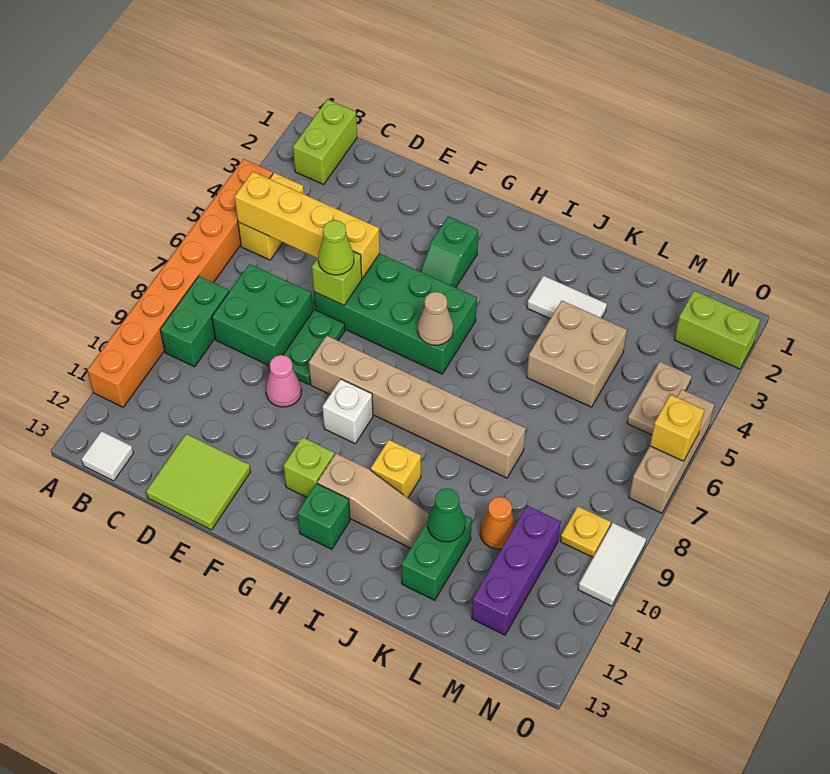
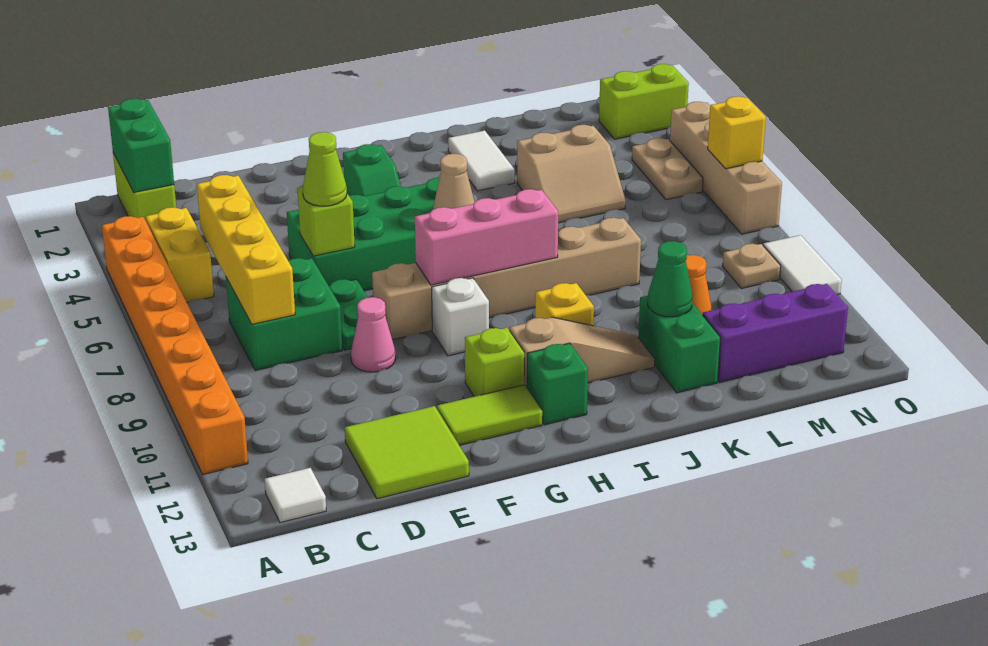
yellow 1x4 brick [235,172,380,278] -> yellow 1x4 brick turned to [197,175,295,324]
green 1x2 brick [160,276,229,367] -> green 1x2 brick moved to [108,99,174,192]
none -> lime 1x2 tile [437,385,542,445]
none -> pink 1x3 brick [415,189,558,285]
white 1x2 tile [527,276,607,319] -> white 1x2 tile turned to [448,131,515,191]
tan 2x2 brick [527,301,627,407] -> tan 2x2 slope [517,125,626,223]
purple 1x3 brick [472,506,561,635] -> purple 1x3 brick turned to [703,284,848,383]
yellow 1x1 plate [560,506,611,557] -> tan 1x1 plate [723,244,781,288]
tan 1x3 brick [629,389,714,513] -> tan 1x4 brick [670,102,782,234]

